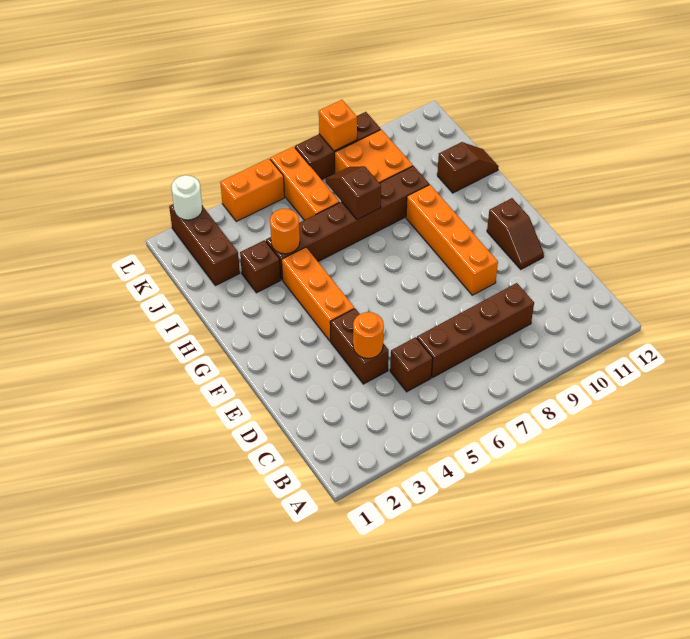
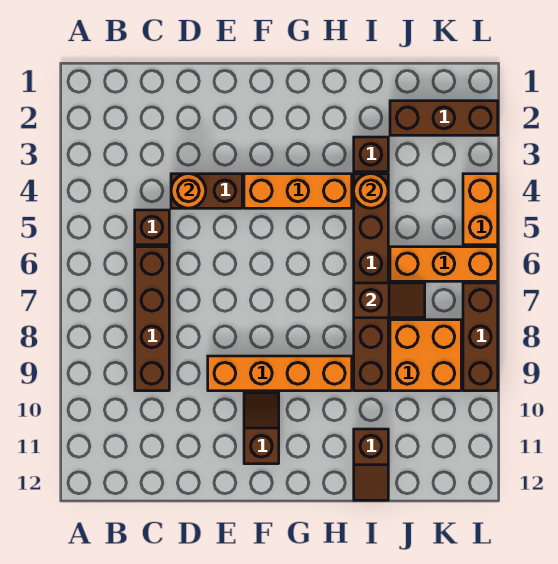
brown 1x2 slope [487,198,544,269] -> brown 1x2 slope turned to [244,392,279,464]
white 1x1 round brick [171,175,202,220] -> none
orange 1x1 brick [319,100,357,151] -> none

